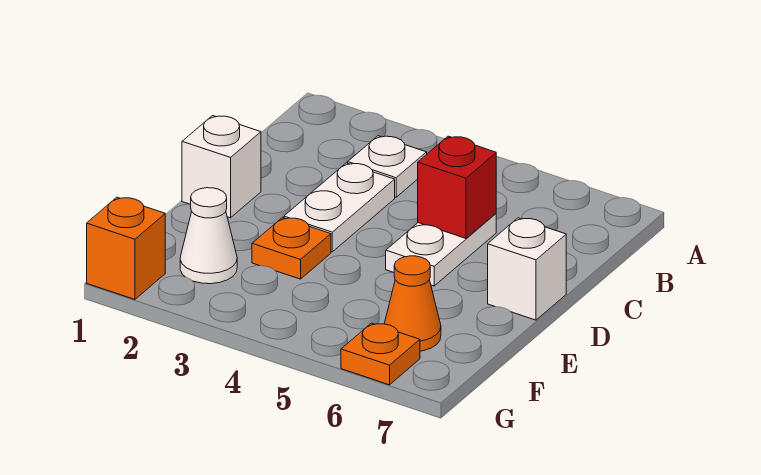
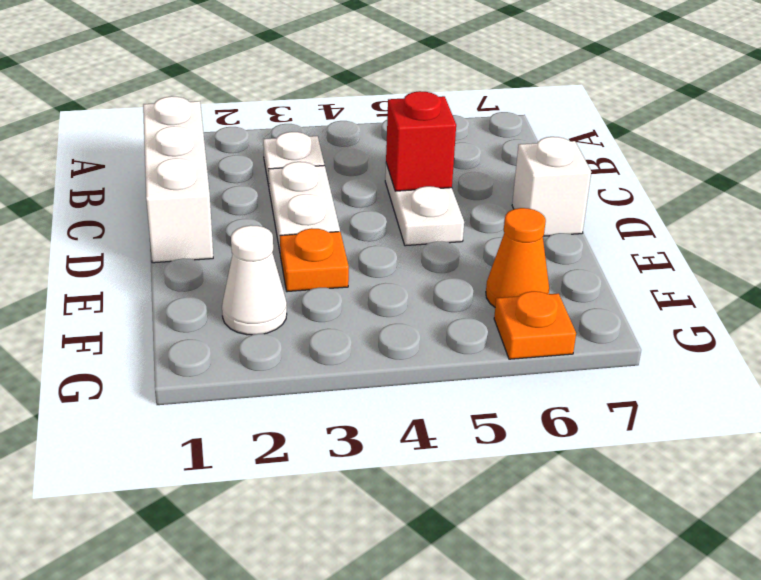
white 1x1 brick [182,116,261,218] -> white 1x3 brick [143,96,213,263]
orange 1x1 brick [87,197,165,299] -> none

